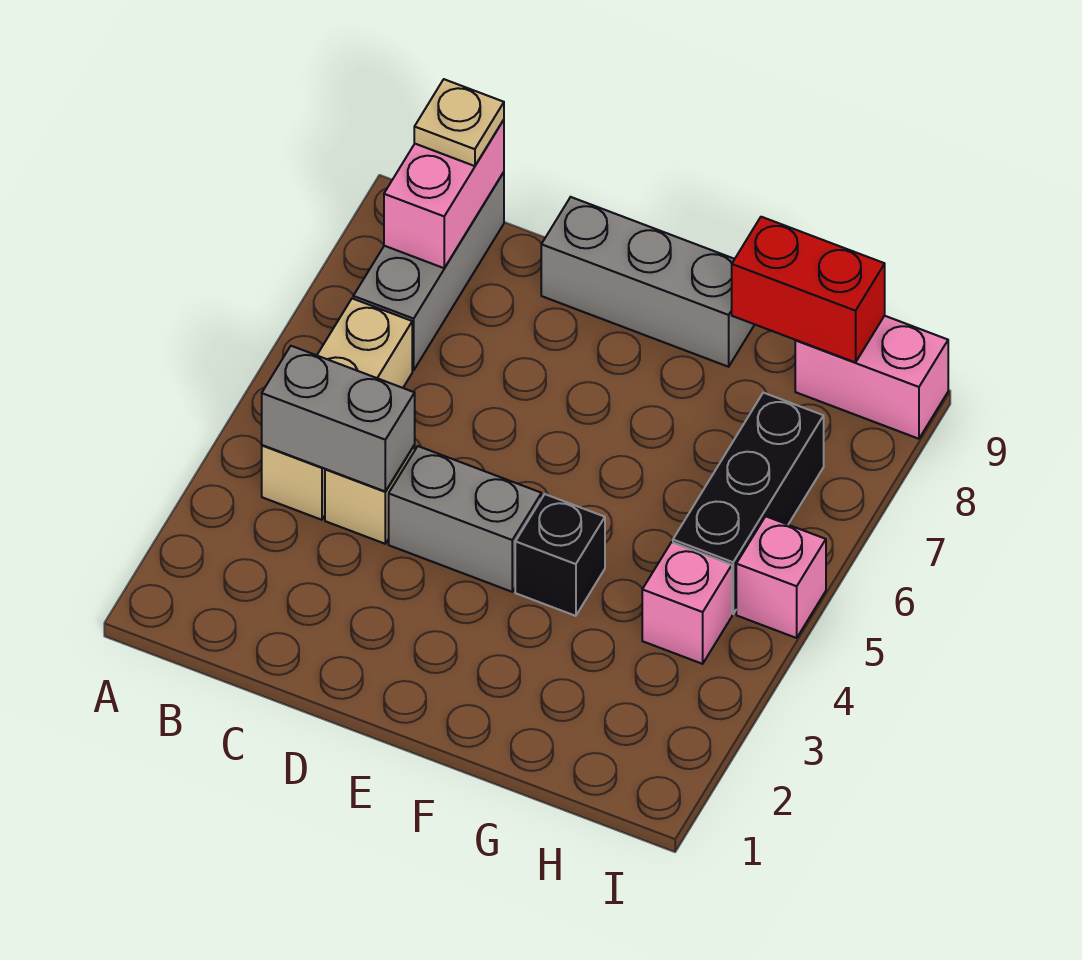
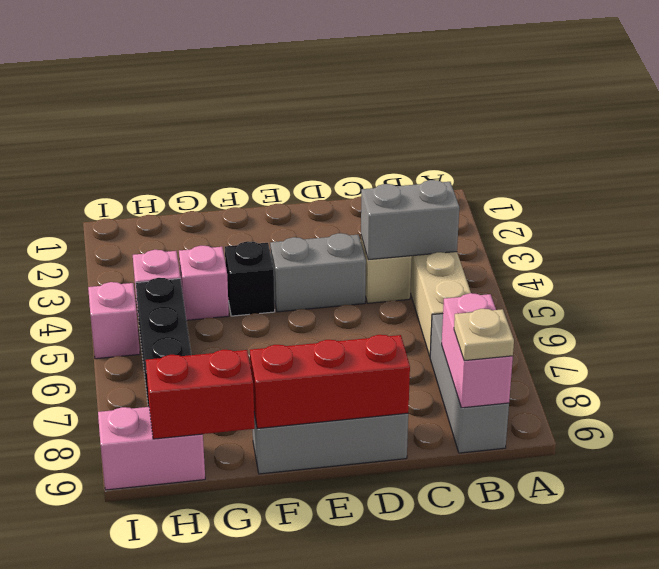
none -> red 1x3 brick [250,335,410,428]
none -> pink 1x1 brick [179,246,229,320]

